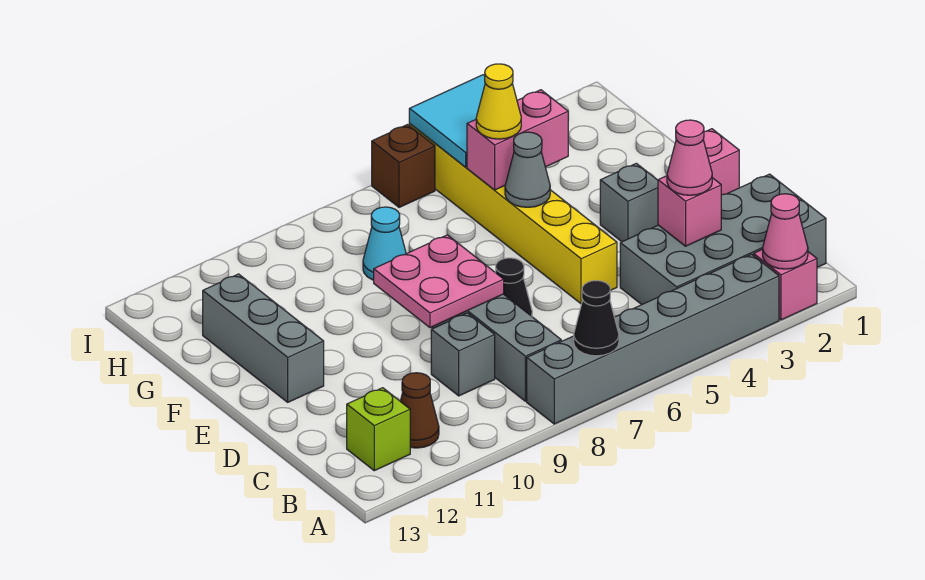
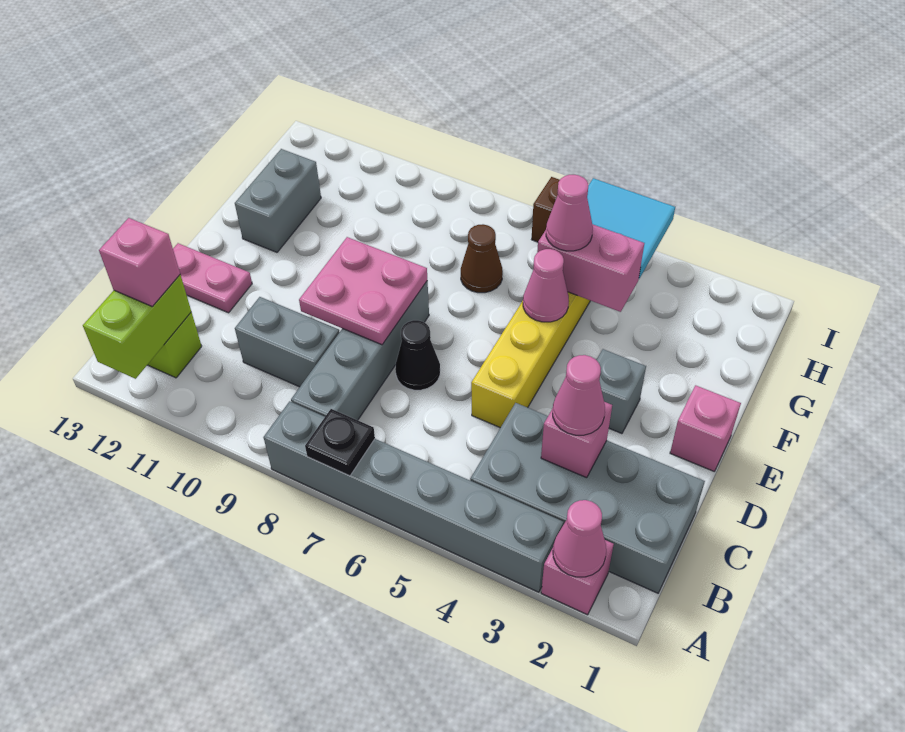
black 1x1 cone [574,281,619,356] -> black 1x1 plate [305,409,375,476]
none -> lime 1x2 brick [83,275,191,379]
brown 1x1 cone [400,373,439,448] -> brown 1x1 cone moved to [461,224,503,293]
none -> pink 1x1 brick [99,218,180,307]
grey 1x1 brick [431,313,495,396] -> grey 1x2 brick [235,297,340,387]
none -> pink 1x2 plate [173,243,252,313]
grey 1x3 brick [203,274,324,402] -> grey 1x2 brick [235,149,321,252]
grey 1x1 cone [505,132,550,207] -> pink 1x1 cone [523,249,569,322]
yellow 1x1 cone [476,64,521,139] -> pink 1x1 cone [546,175,593,251]
cyan 1x1 cone [363,207,406,280] -> none

